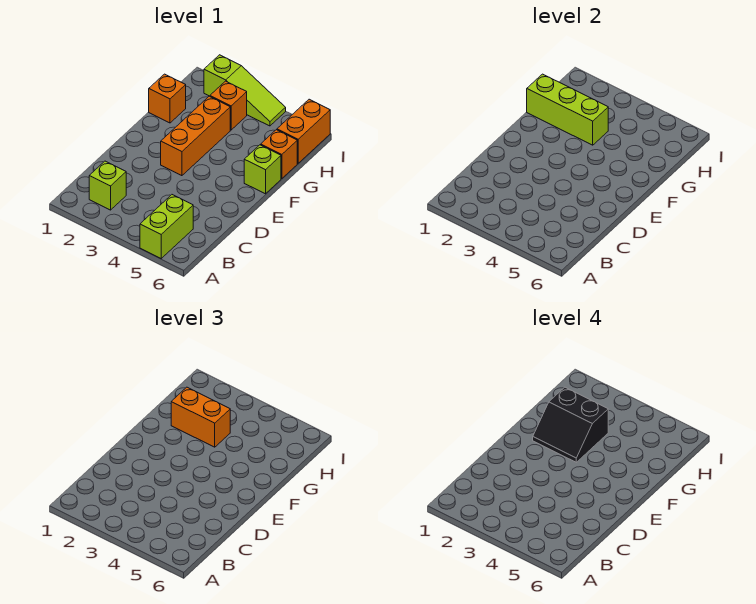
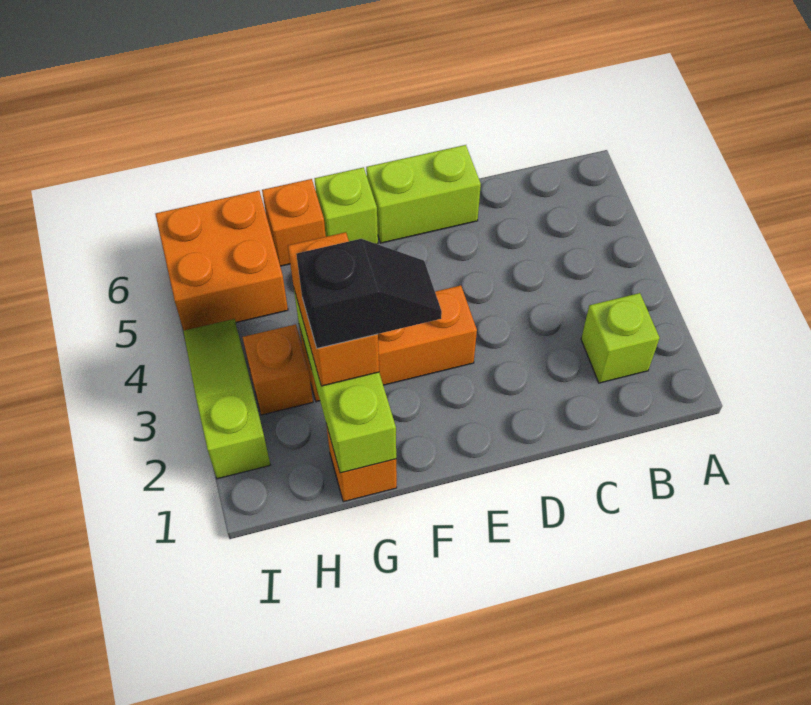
lime 1x2 brick [140,195,193,258] -> lime 1x2 brick moved to [366,145,481,243]
black 2x2 slope [533,387,608,462] -> black 1x2 slope [296,239,442,348]
orange 1x2 brick [277,99,330,163] -> orange 2x2 brick [155,191,288,331]

